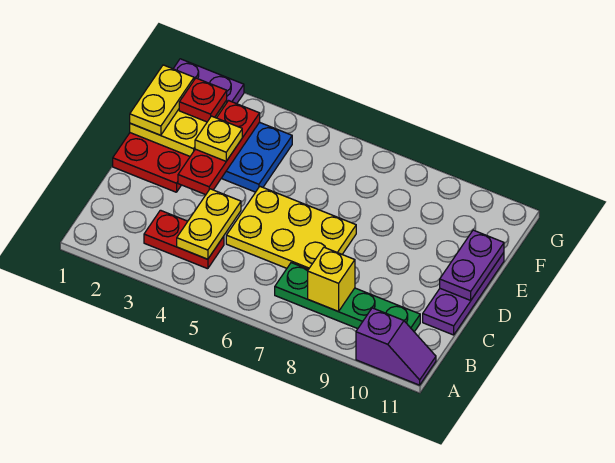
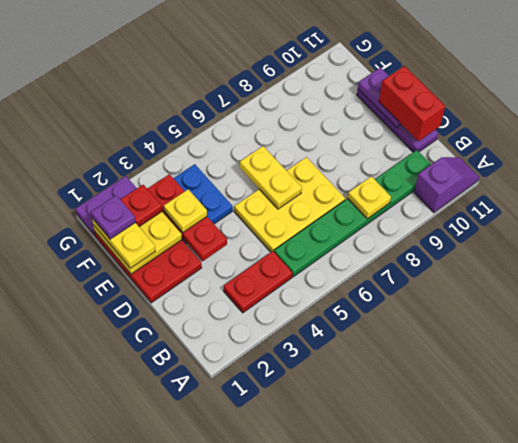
yellow 1x2 plate [177,189,241,259] -> yellow 1x2 plate moved to [240,146,302,209]
green 1x4 plate [275,263,420,332] -> green 1x6 plate [274,150,431,277]
yellow 1x1 brick [308,247,355,312] -> yellow 1x1 plate [348,176,391,219]
none -> red 1x2 brick [379,66,445,141]
none -> purple 1x1 plate [91,195,135,239]

